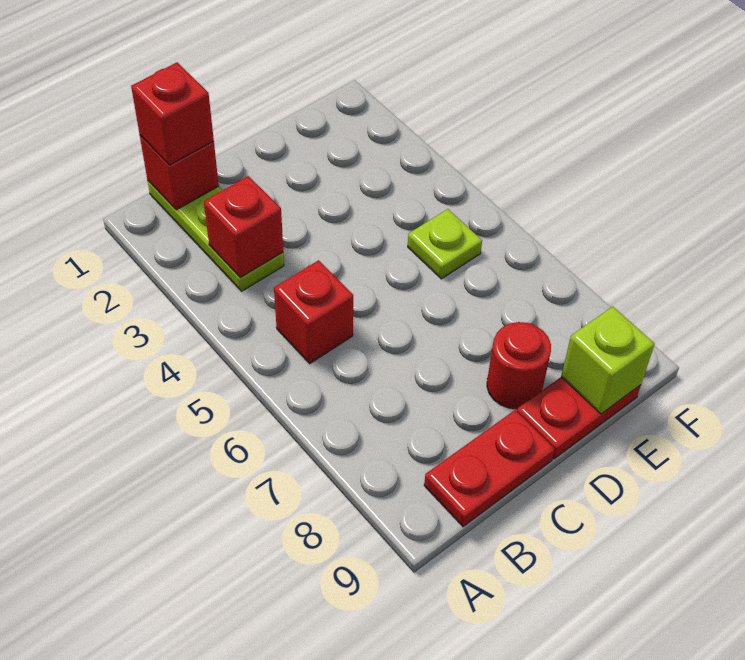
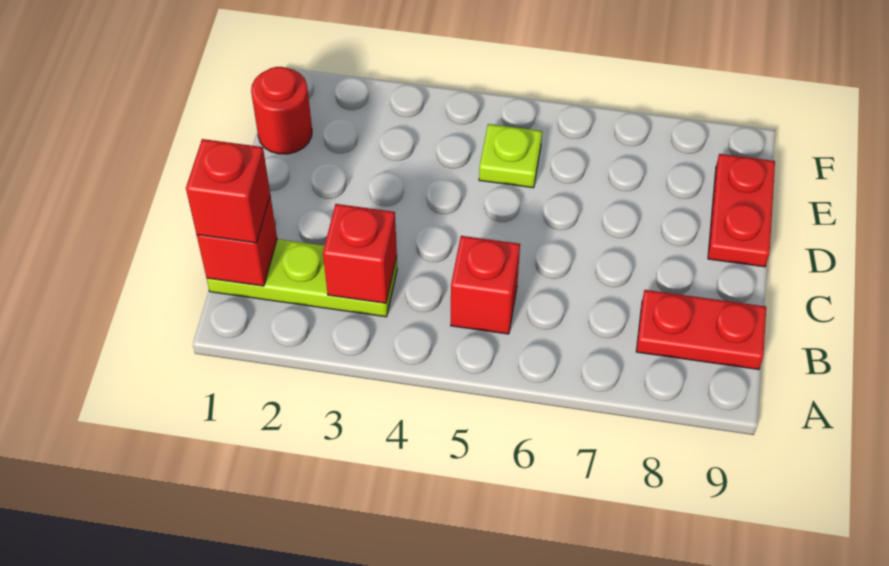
red 1x2 plate [424,410,555,527] -> red 1x2 plate turned to [636,290,766,370]
red 1x1 round brick [487,322,551,409] -> red 1x1 round brick moved to [251,67,312,154]
lime 1x1 brick [561,307,655,414] -> none

